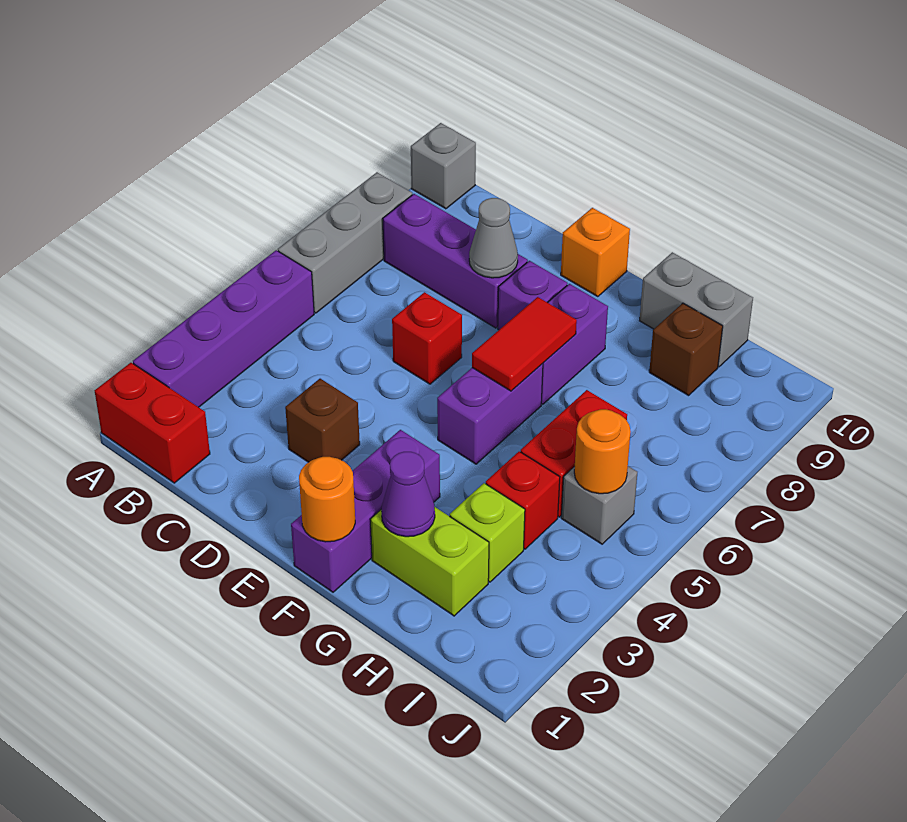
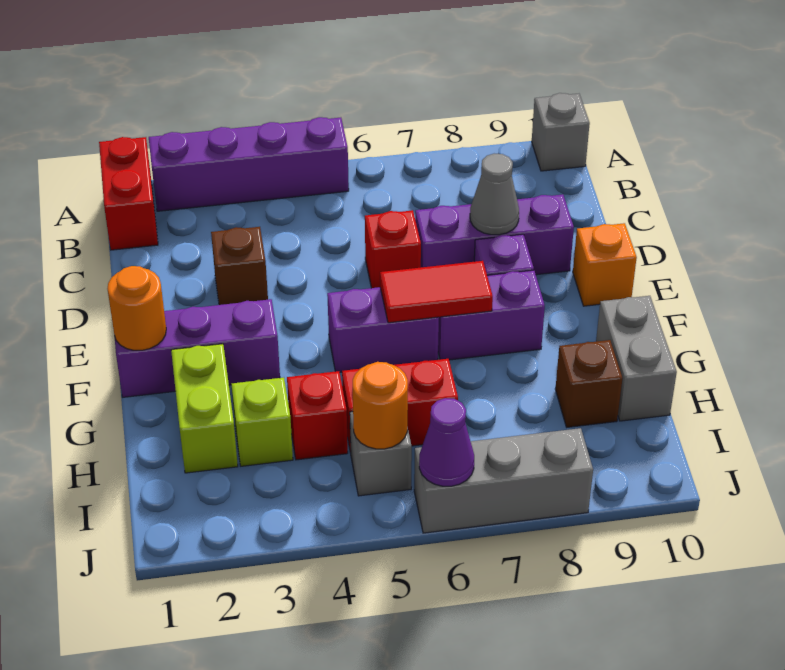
grey 1x3 brick [278,172,412,313] -> grey 1x3 brick moved to [414,428,593,533]
purple 1x3 brick [383,194,528,328] -> purple 1x3 brick turned to [415,194,574,275]
purple 1x1 cone [381,452,435,537] -> purple 1x1 cone moved to [419,398,474,486]

